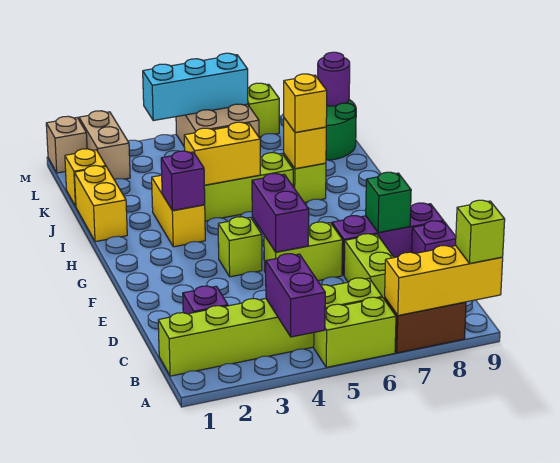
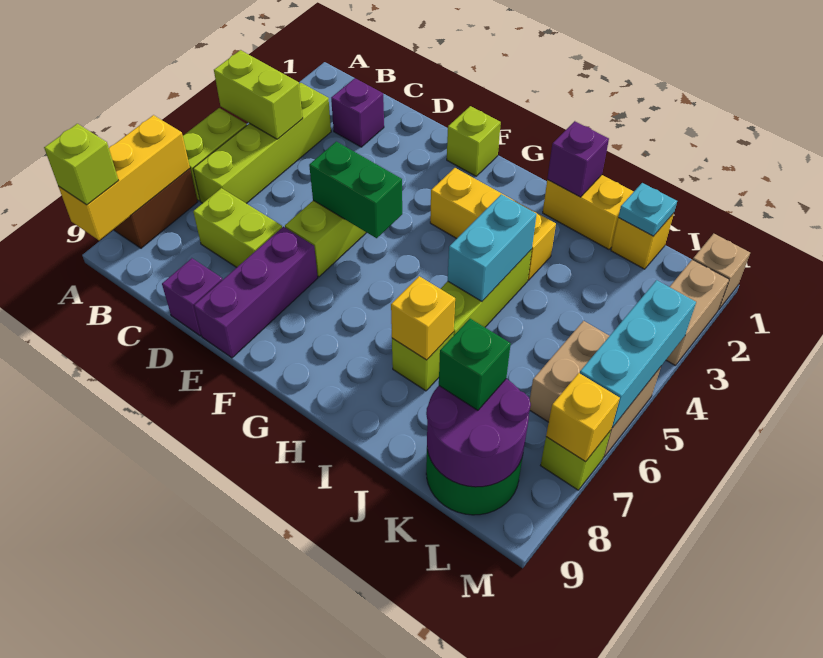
purple 1x2 brick [266,254,325,337] -> lime 1x2 brick [214,50,303,139]
lime 1x6 brick [158,278,382,376] -> lime 1x4 brick [193,83,331,204]
purple 1x2 brick [252,173,309,252] -> green 1x2 brick [309,142,402,238]
green 1x1 brick [366,172,411,233] -> green 1x1 brick moved to [439,319,511,410]
lime 1x1 brick [218,217,262,277] -> lime 1x1 brick moved to [447,106,501,176]
yellow 1x2 brick [152,175,205,247] -> yellow 1x3 brick [430,168,556,280]
purple 1x1 brick [161,151,205,211] -> purple 1x1 brick moved to [547,121,609,197]
yellow 1x2 brick [184,122,260,185] -> cyan 1x2 brick [448,194,537,301]
yellow 1x1 brick [284,74,327,132] -> yellow 1x1 brick moved to [546,373,620,462]
none -> cyan 1x1 plate [618,183,677,236]
tan 1x2 brick [79,111,130,180] -> tan 1x2 brick turned to [666,260,729,366]
purple 1x1 round brick [318,52,350,106] -> purple 2x2 round brick [426,379,531,487]

